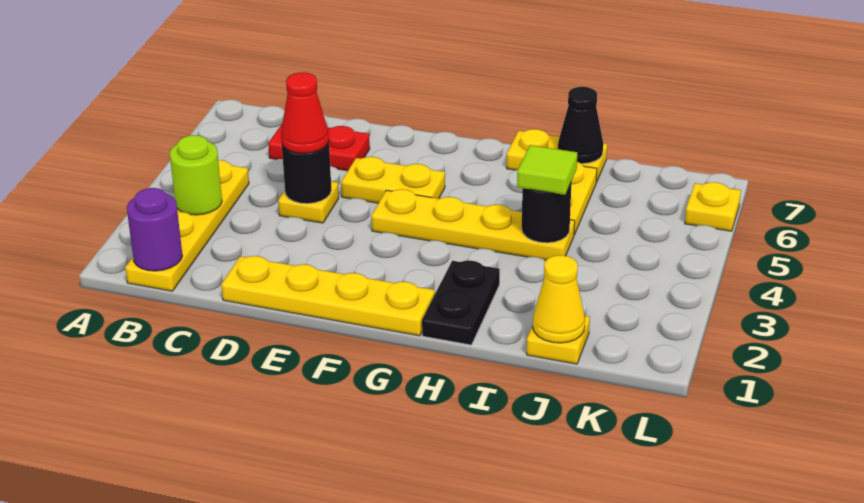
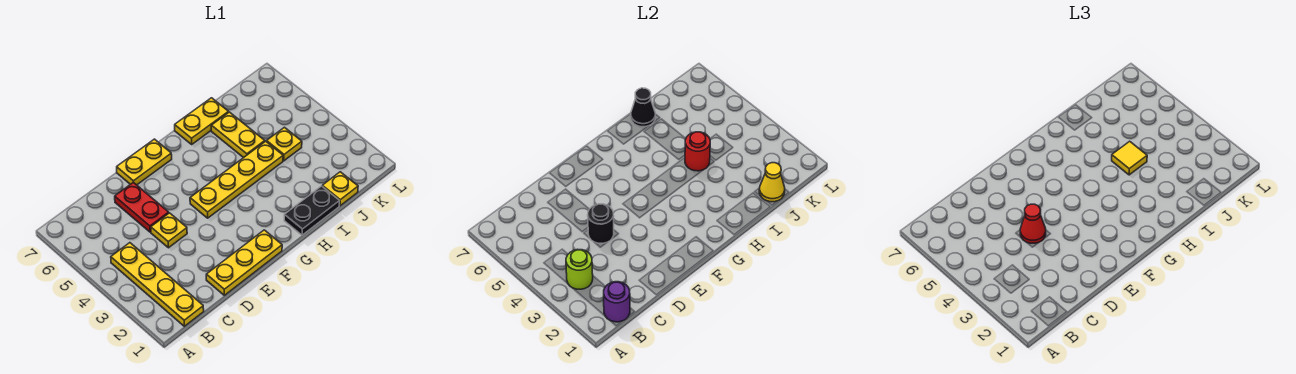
red 1x2 plate [268,124,370,171] -> red 1x2 plate turned to [115,182,169,232]
yellow 1x4 plate [221,256,435,336] -> yellow 1x3 plate [206,230,282,295]
yellow 1x2 plate [341,157,445,203] -> yellow 1x2 plate moved to [117,139,172,185]
black 1x2 plate [422,260,500,345] -> black 1x2 plate turned to [284,186,339,235]
black 1x1 round brick [522,181,572,243] -> red 1x1 round brick [685,132,710,171]
lime 1x1 tile [517,145,577,195] -> yellow 1x1 tile [1112,141,1147,175]
yellow 1x1 plate [685,182,741,231] -> yellow 1x1 plate moved to [267,127,302,161]

